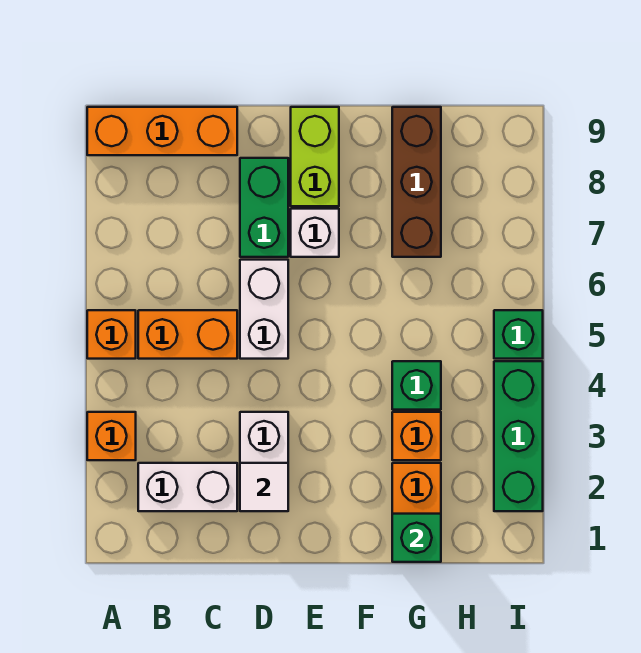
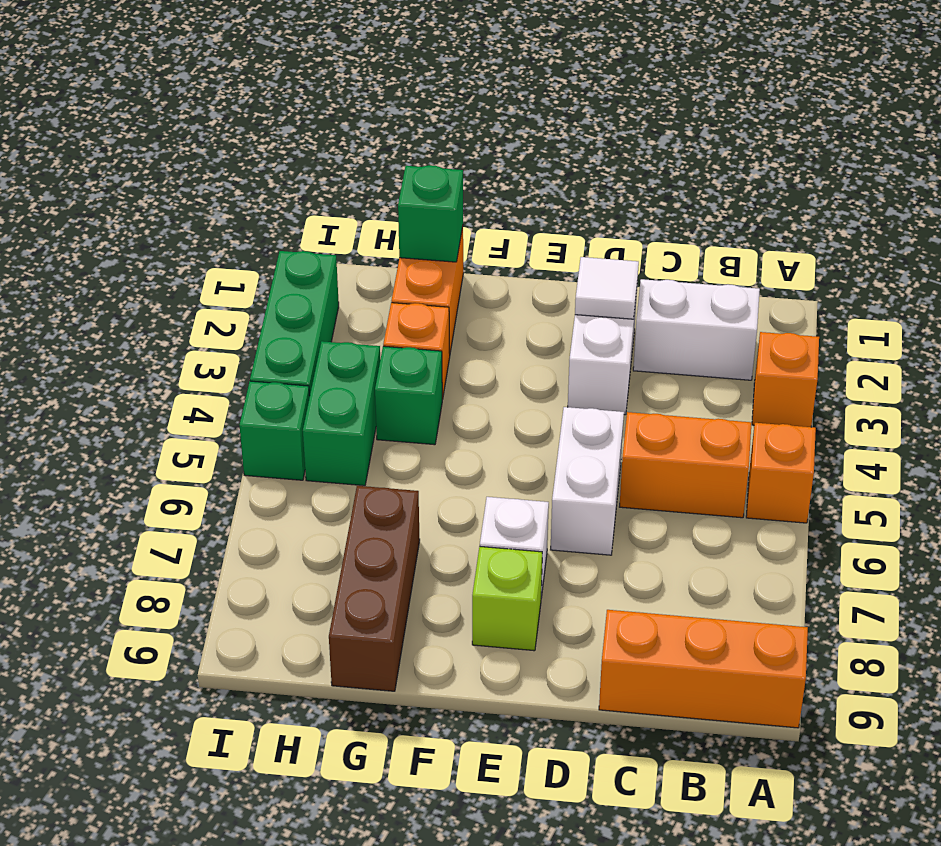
green 1x2 brick [240,158,288,257] -> green 1x2 brick moved to [303,341,380,486]
lime 1x2 brick [291,107,339,206] -> lime 1x1 brick [472,546,542,651]

